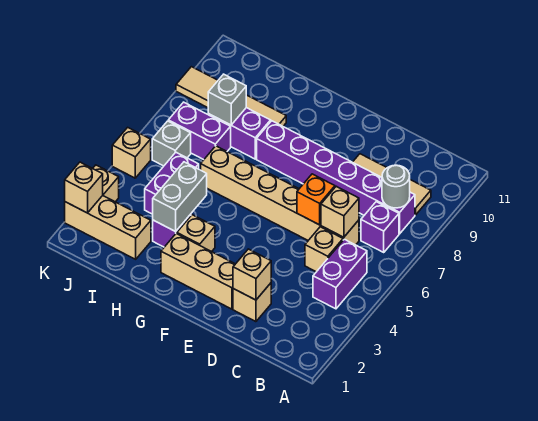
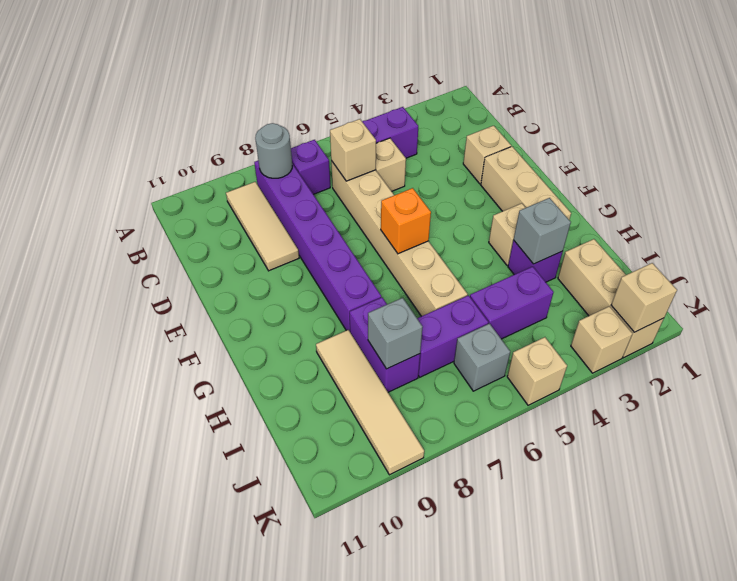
tan 1x1 brick [233,249,271,300] -> none
orange 1x1 brick [297,174,335,225] -> orange 1x1 brick moved to [381,188,431,254]
grey 1x2 brick [153,162,207,232] -> grey 1x1 brick [514,198,571,264]
purple 1x2 brick [168,102,231,160] -> purple 1x2 brick turned to [417,295,489,377]

